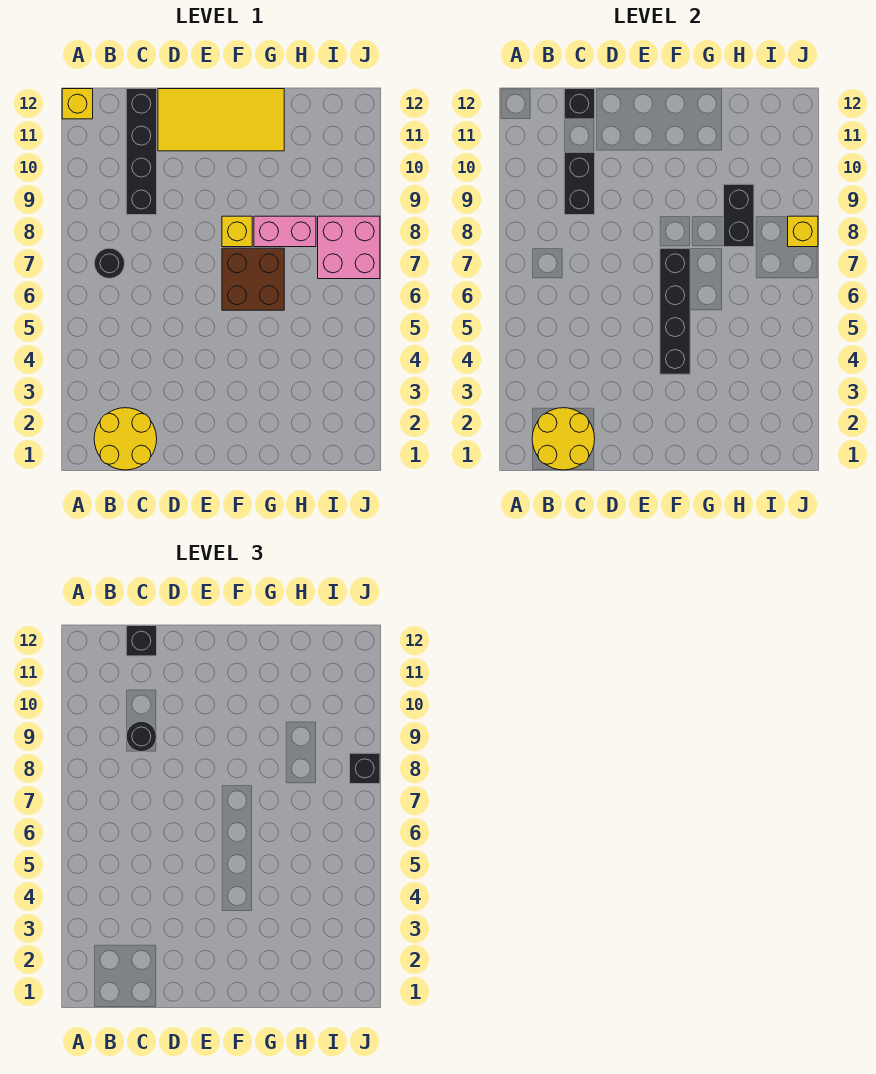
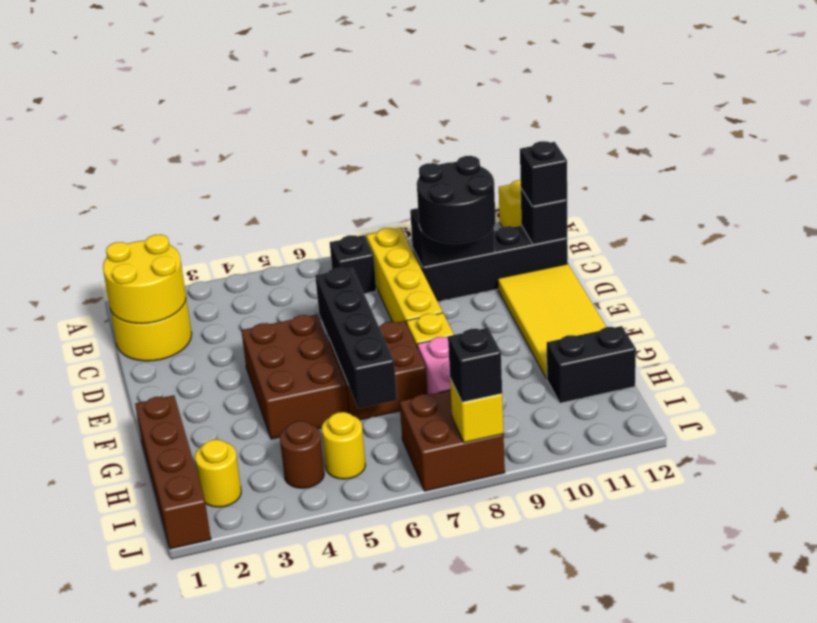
black 1x1 round brick [94,248,125,279] -> black 1x1 brick [330,235,376,293]
none -> yellow 1x4 brick [366,228,443,325]
black 1x1 round brick [126,721,157,752] -> black 2x2 round brick [417,156,495,244]
none -> brown 2x3 brick [241,314,348,439]
black 1x4 brick [660,248,690,374] -> black 1x4 brick turned to [315,268,397,408]
none -> brown 1x4 brick [135,395,211,549]
black 1x2 brick [724,184,754,247] -> black 1x2 brick moved to [547,326,636,403]
none -> yellow 1x1 round brick [195,439,241,507]
none -> brown 1x1 round brick [280,421,324,488]
none -> yellow 1x1 round brick [322,412,366,479]
pink 2x2 brick [318,216,380,279] -> brown 2x2 brick [400,390,505,491]

